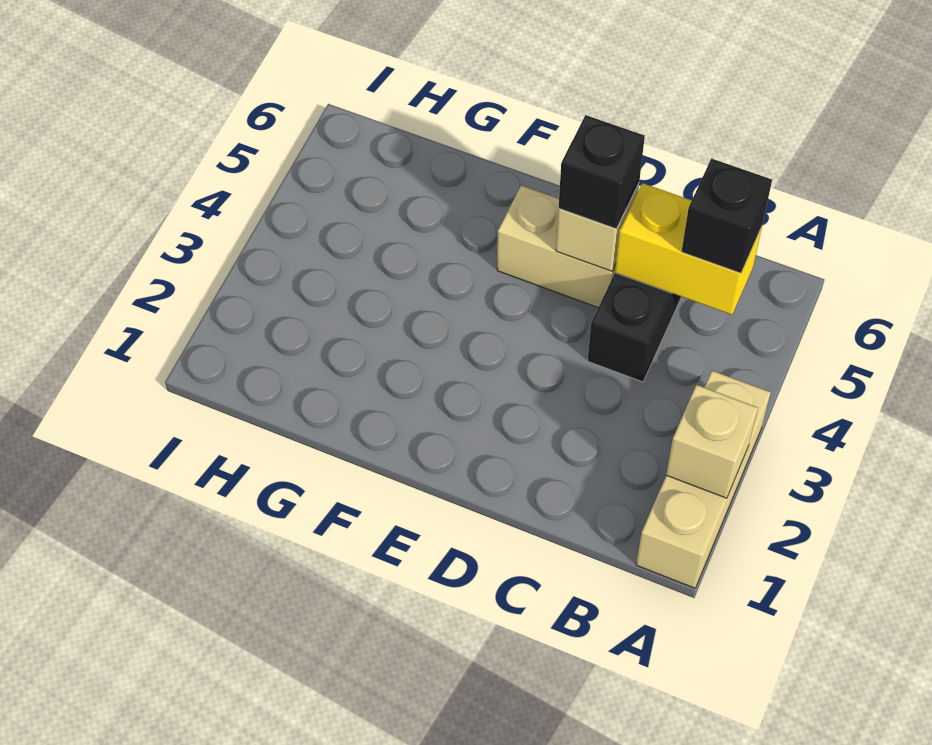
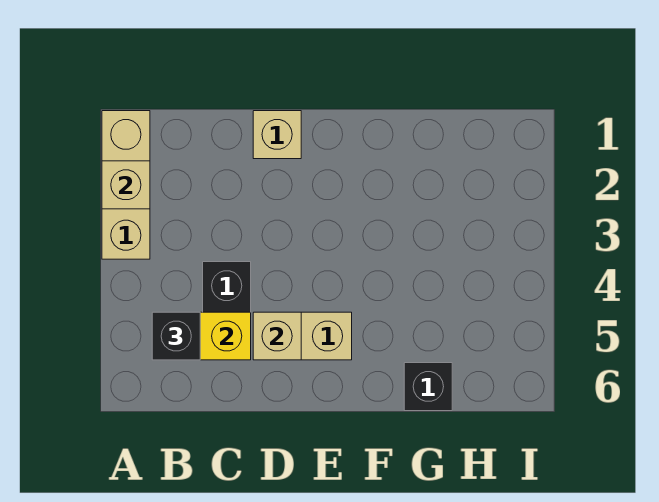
none -> tan 1x1 brick [253,111,301,159]
black 1x1 brick [559,115,645,229] -> black 1x1 brick moved to [404,363,452,411]

